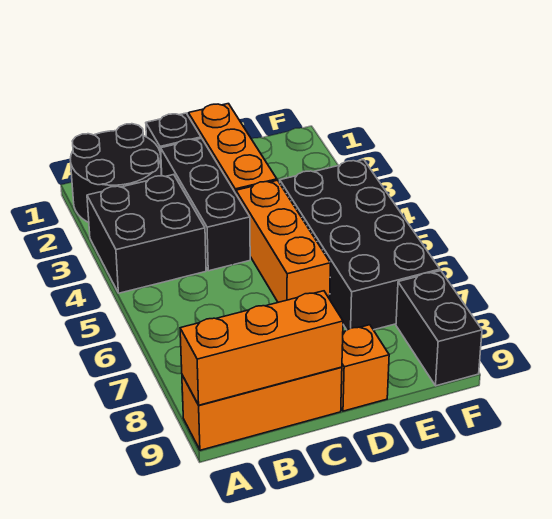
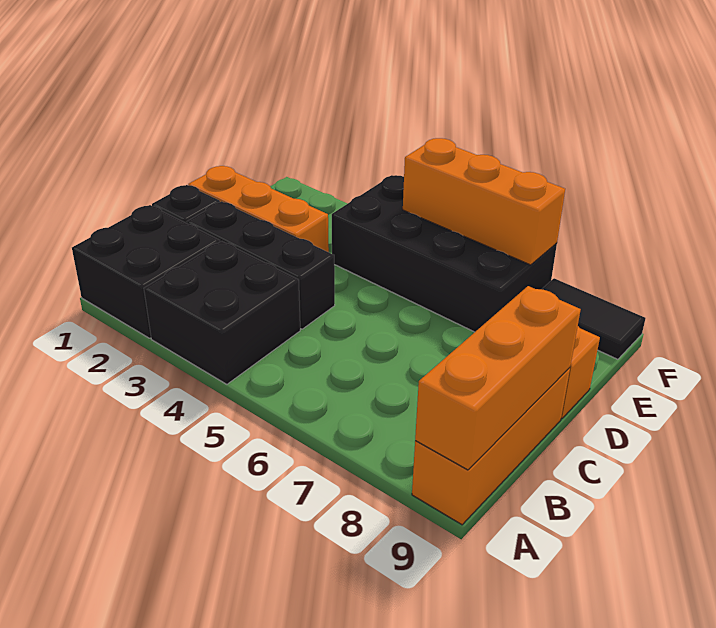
black 2x2 round brick [70,124,162,223] -> black 2x2 brick [72,205,220,338]
orange 1x3 brick [236,180,330,302] -> orange 1x3 brick moved to [403,138,565,265]
black 1x2 brick [396,271,482,386] -> black 1x2 tile [542,278,646,359]

